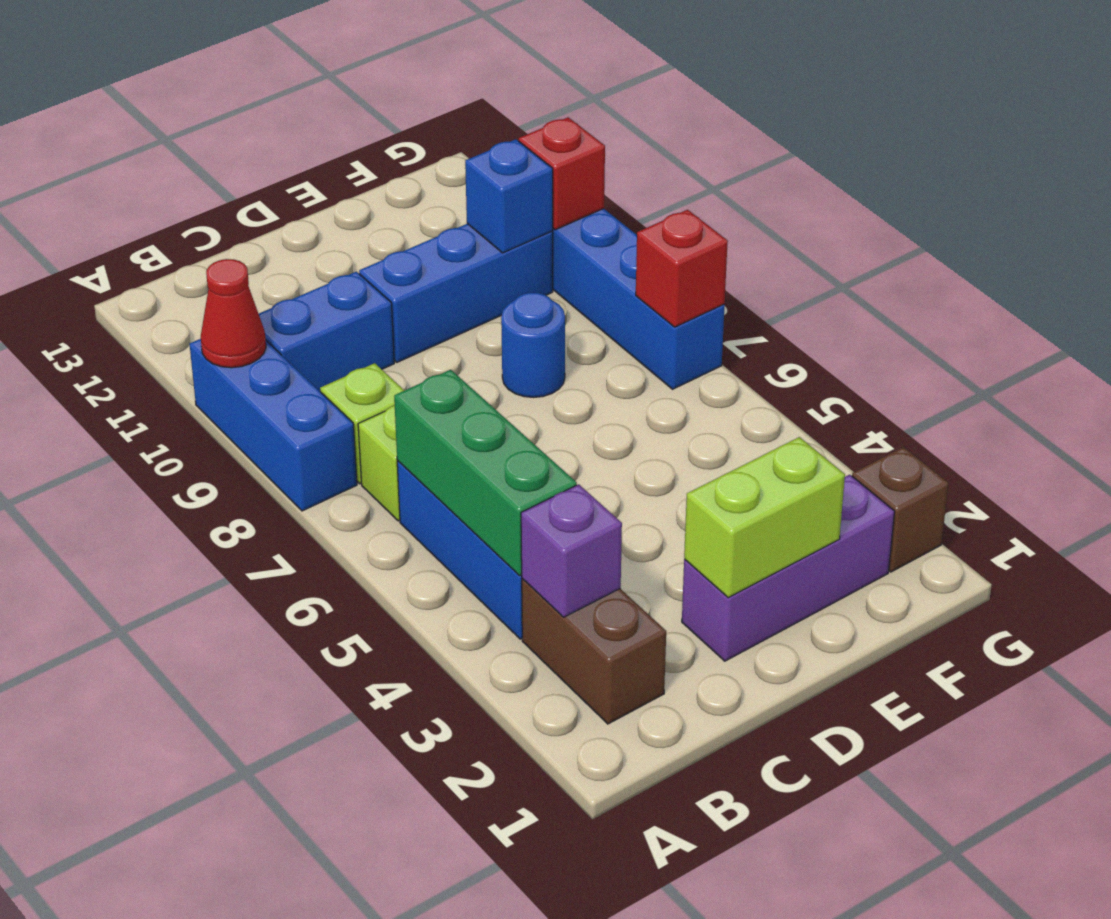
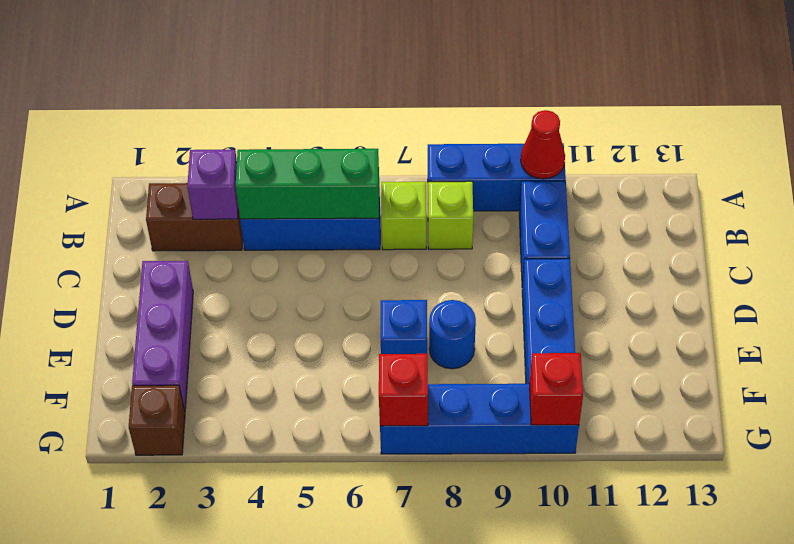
lime 1x2 brick [684,437,845,598] -> none
blue 1x1 brick [465,139,553,253] -> blue 1x1 brick moved to [381,300,427,354]

